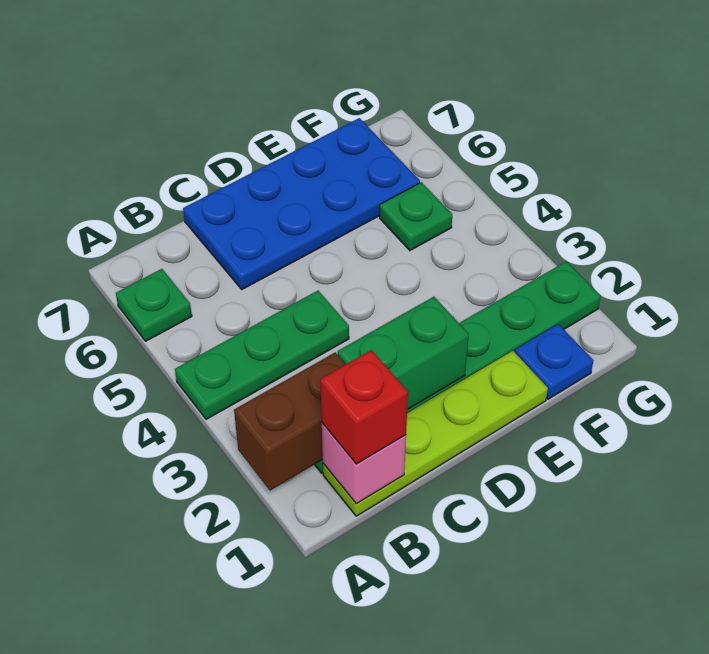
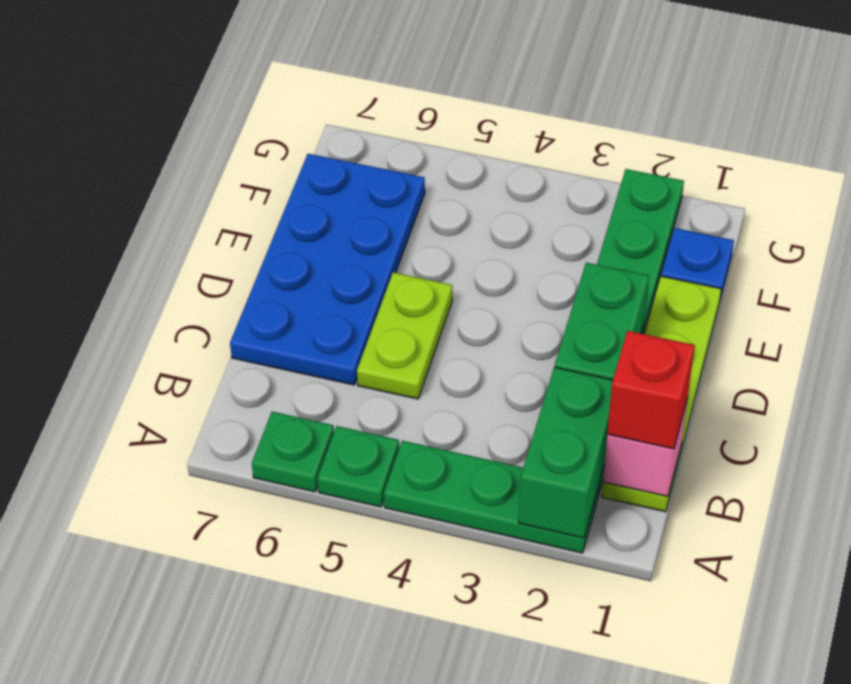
brown 1x2 brick [234,352,346,490] -> green 1x2 brick [519,367,613,538]
green 1x3 plate [175,291,349,419] -> green 1x3 plate turned to [384,441,599,553]
none -> lime 1x2 plate [357,272,452,399]
green 1x1 plate [380,182,452,251] -> green 1x1 plate moved to [317,426,399,507]

